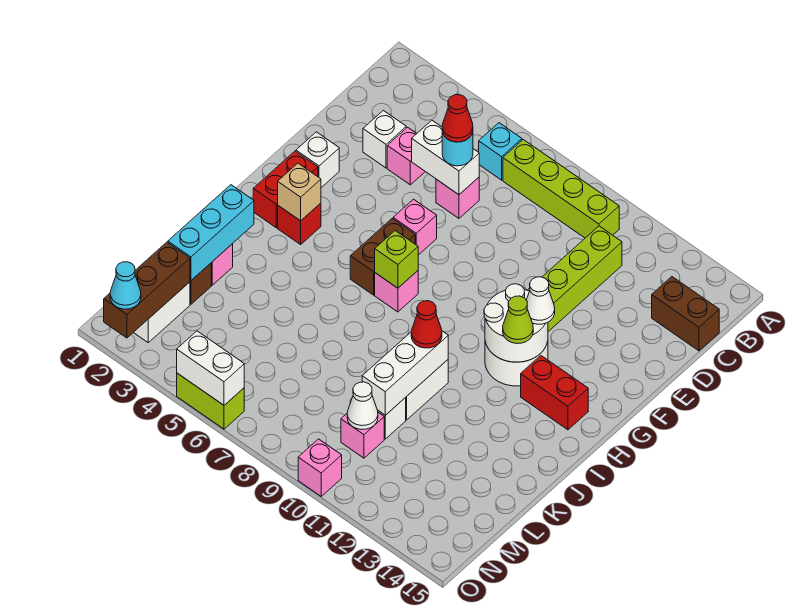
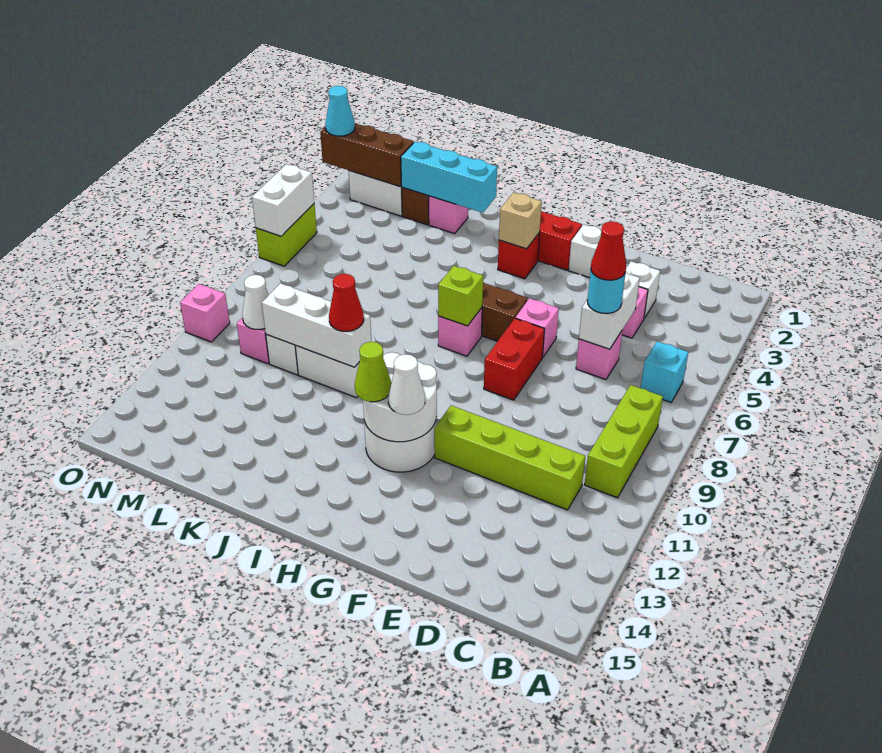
lime 1x4 brick [503,140,619,238] -> lime 1x3 brick [585,385,663,498]
brown 1x2 brick [652,277,719,351] -> none
red 1x2 brick [521,356,588,430] -> red 1x2 brick moved to [484,318,545,400]

